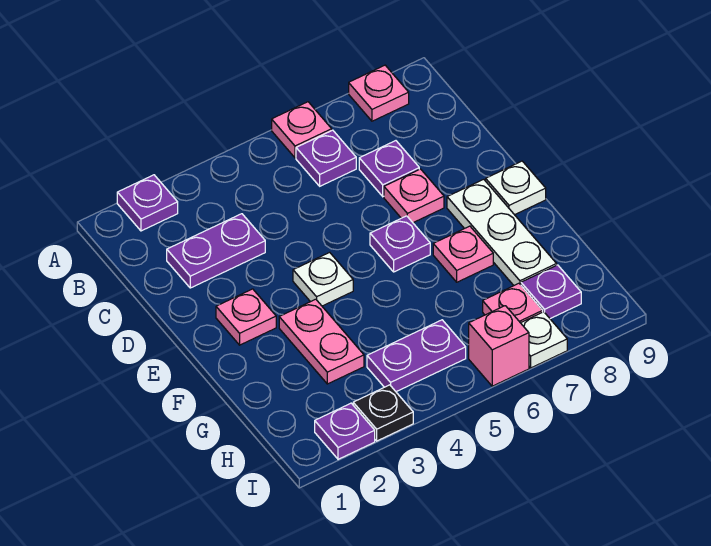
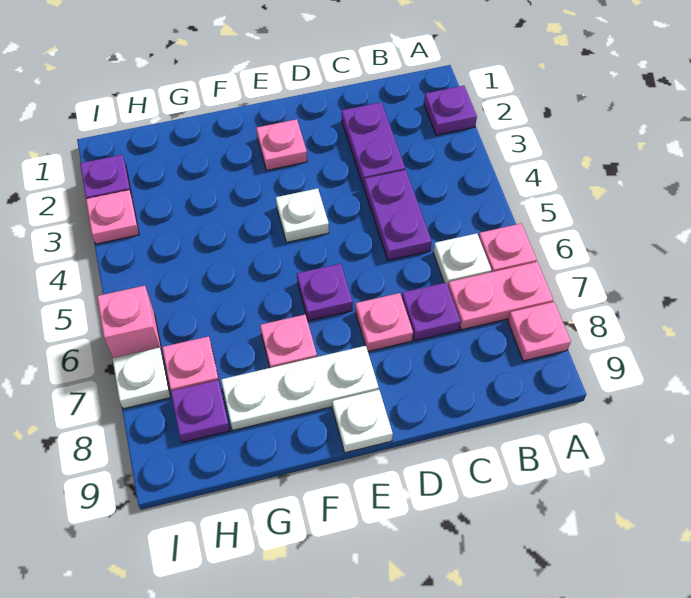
purple 1x1 plate [296,130,356,186] -> white 1x1 plate [433,233,491,285]
pink 1x2 plate [279,299,364,384] -> pink 1x2 plate moved to [448,262,553,330]
purple 1x2 plate [367,320,466,392] -> purple 1x2 plate moved to [364,170,432,261]
black 1x1 plate [353,385,413,441] -> pink 1x1 plate [86,190,139,244]

